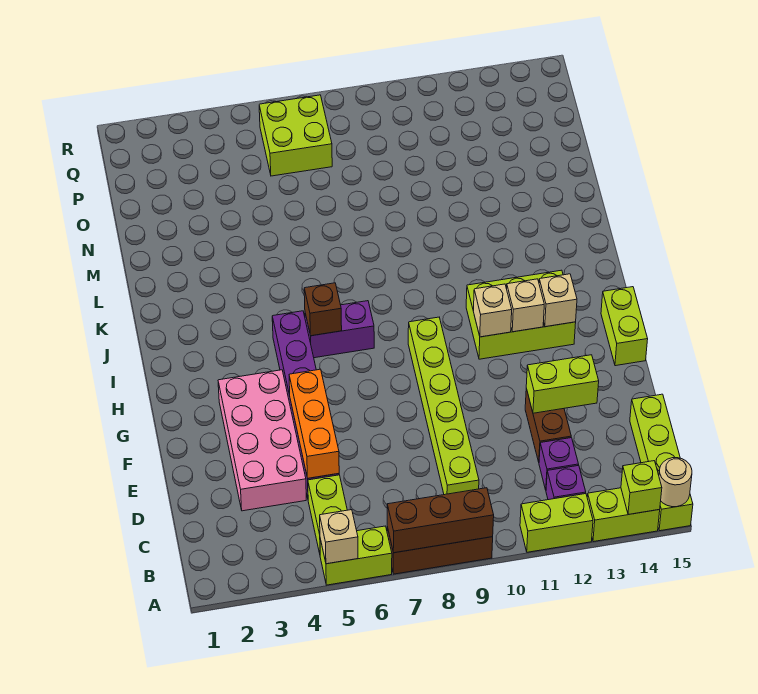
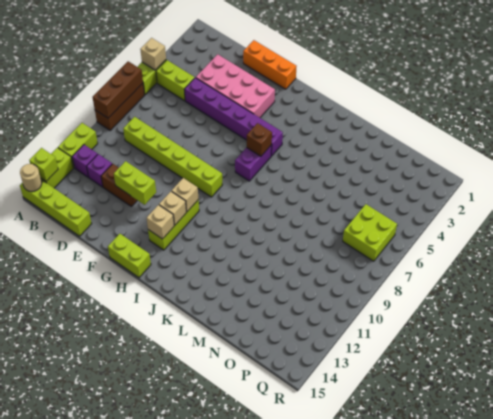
orange 1x3 brick [289,369,339,478] -> orange 1x3 brick moved to [243,40,297,89]
lime 1x2 brick [526,355,599,413] -> lime 1x2 brick turned to [114,161,156,205]
lime 2x3 brick [466,270,576,359] -> lime 1x3 brick [148,200,199,250]

